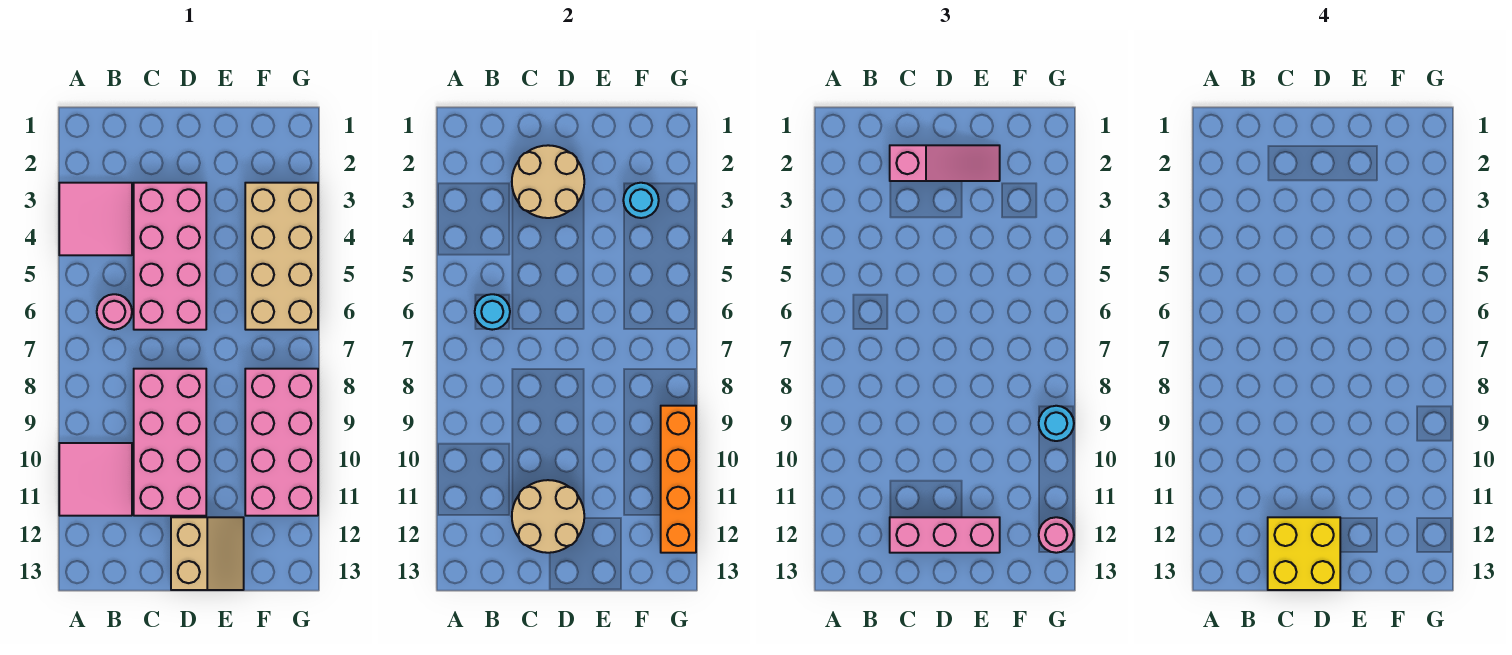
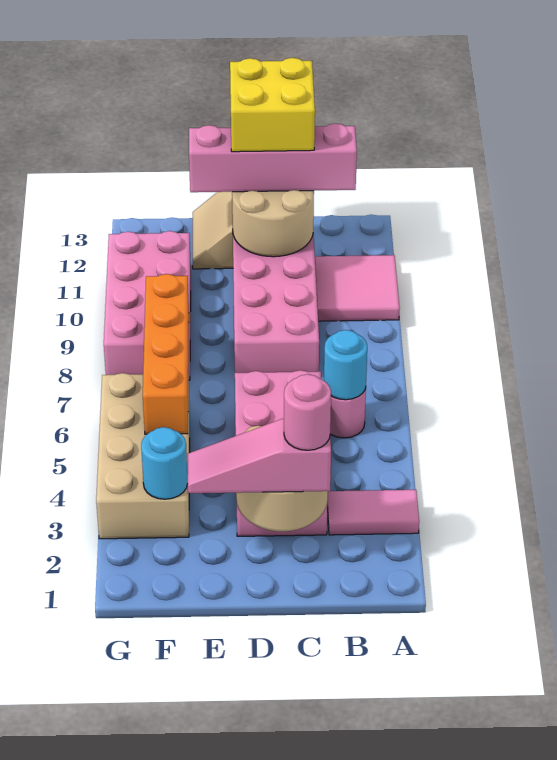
pink 2x2 tile [59,183,132,255] -> pink 1x2 tile [327,490,419,535]
pink 1x3 brick [890,517,1000,553] -> pink 1x4 brick [189,123,357,192]
orange 1x4 brick [661,406,696,553] -> orange 1x4 brick moved to [143,274,189,434]
cyan 1x1 round brick [1039,406,1074,441] -> none
pink 1x1 round brick [1039,517,1074,553] -> pink 1x1 round brick moved to [284,374,331,450]

